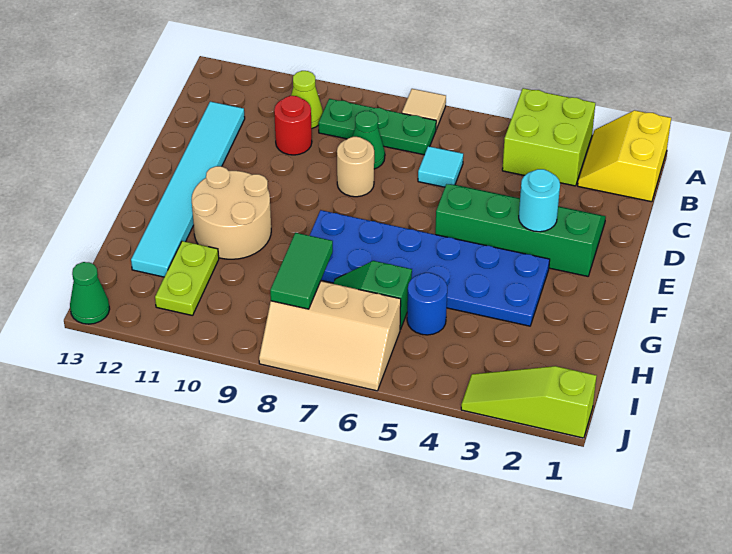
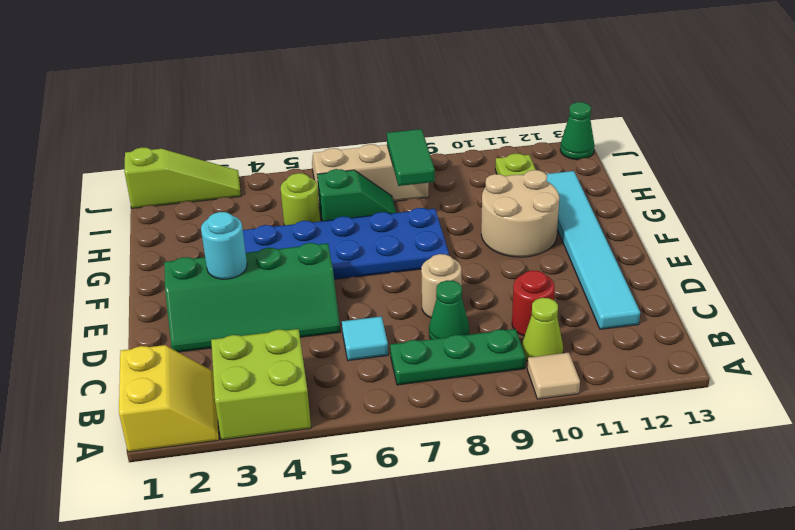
tan 1x1 tile [402,89,446,129] -> tan 1x1 tile moved to [527,353,580,399]
blue 1x1 round brick [407,273,447,335] -> lime 1x1 round brick [281,173,320,225]

